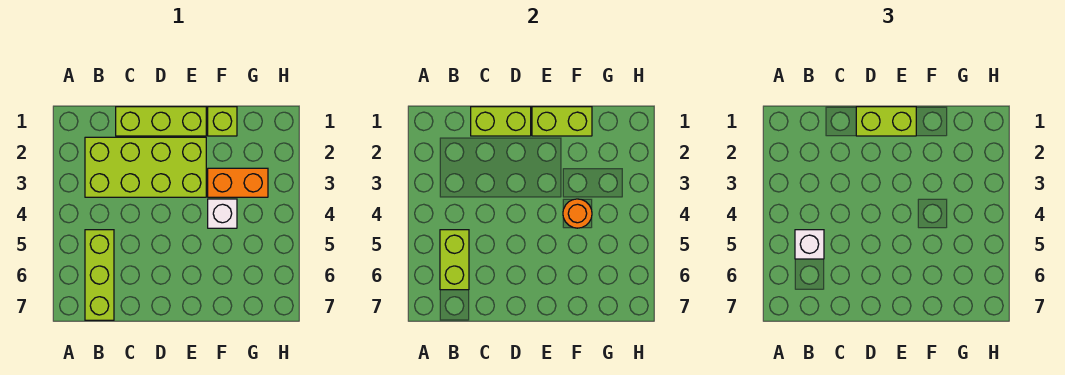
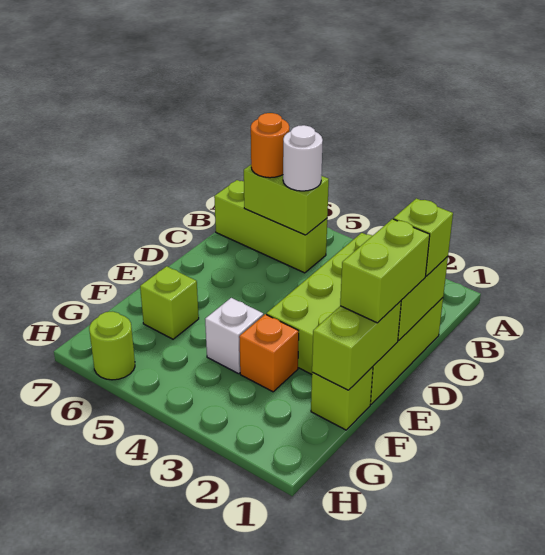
white 1x1 brick [795,230,824,259] -> white 1x1 round brick [283,125,323,191]
none -> lime 1x1 brick [394,198,453,276]
orange 1x2 brick [208,168,268,197] -> orange 1x1 brick [239,314,299,392]
orange 1x1 round brick [563,199,592,228] -> orange 1x1 round brick moved to [251,113,289,178]
none -> lime 1x1 brick [140,266,199,339]
none -> lime 1x1 round brick [89,312,135,380]

